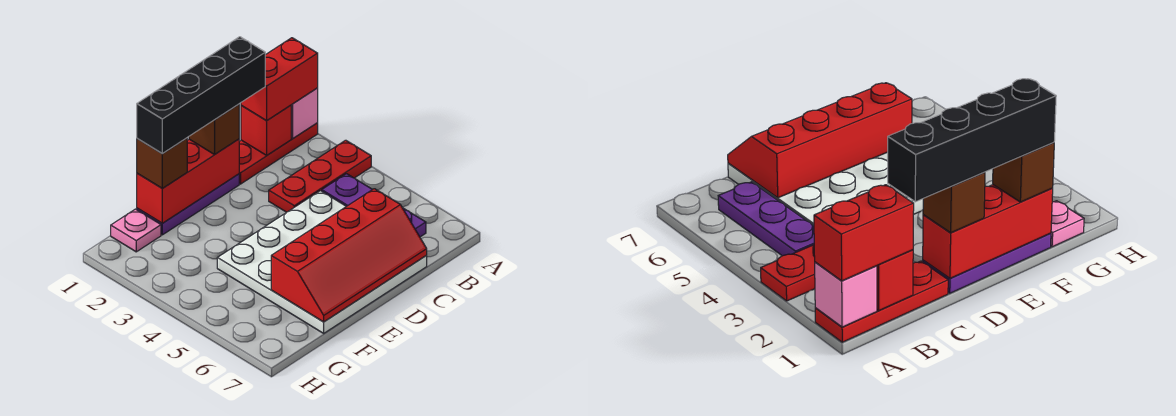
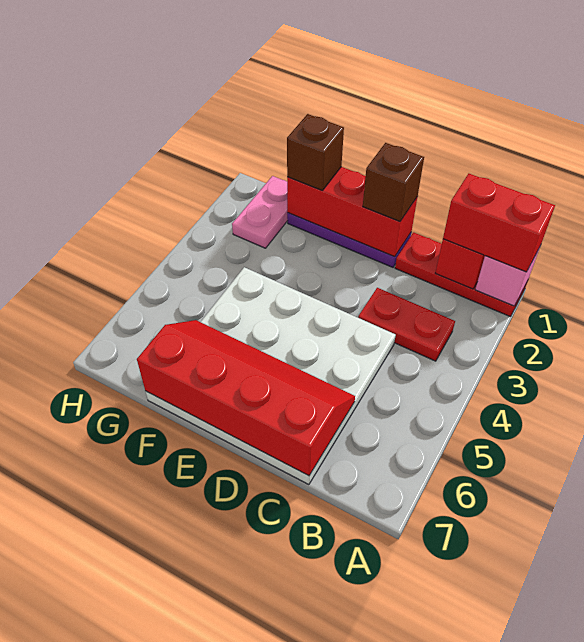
red 1x3 plate [269,140,371,212] -> red 1x2 plate [358,288,455,361]
purple 1x3 plate [322,174,426,237] -> none
black 1x4 brick [137,37,265,154] -> none
red 2x4 slope [271,189,427,322] -> red 2x4 slope turned to [137,320,355,476]
pink 1x1 plate [111,209,161,252] -> pink 1x2 plate [232,176,288,248]

